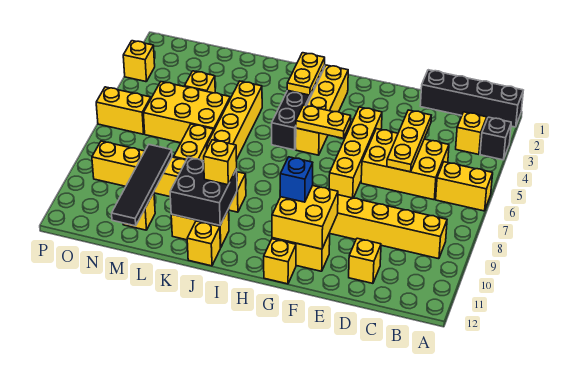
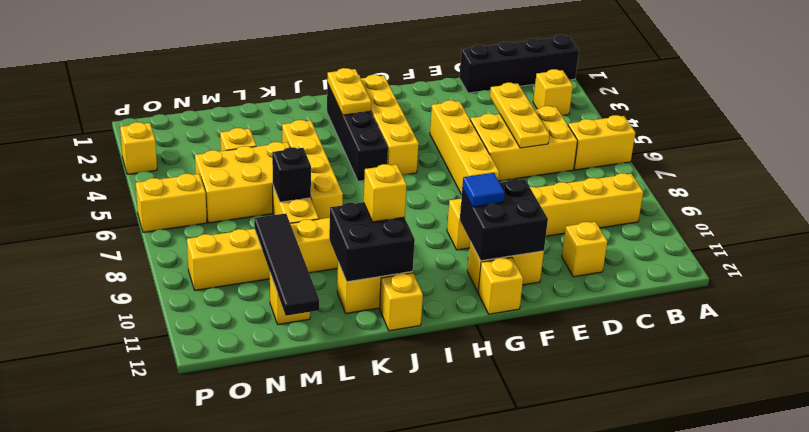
black 1x1 brick [480,117,511,160] -> black 1x1 brick moved to [272,147,311,202]
yellow 2x2 brick [272,186,338,249] -> black 2x2 brick [460,179,548,261]
yellow 1x2 plate [296,105,351,138] -> none
blue 1x1 brick [280,157,313,202] -> blue 1x1 tile [462,173,505,207]

